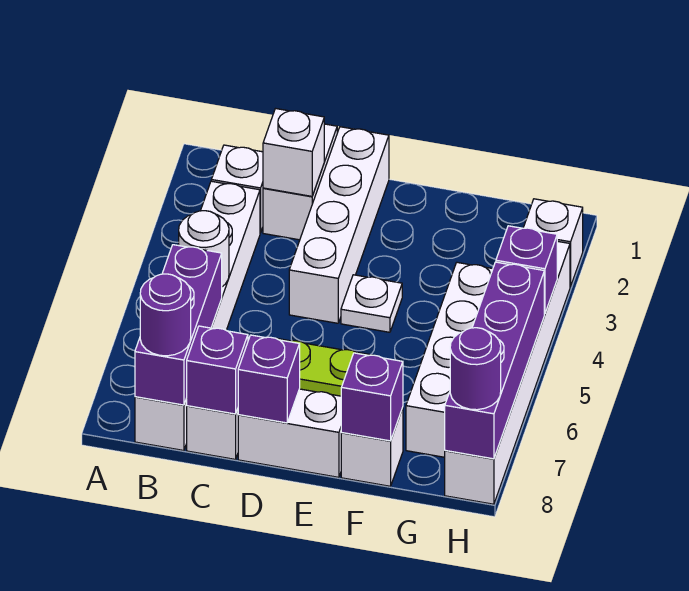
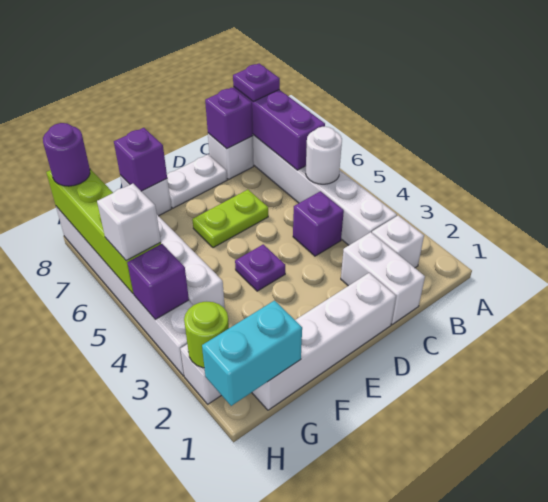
purple 1x1 round brick [140,274,191,356] -> purple 1x1 plate [233,63,280,102]
white 1x1 brick [263,109,324,196] -> white 1x1 brick moved to [97,184,161,260]
white 1x4 brick [289,127,389,323] -> white 1x4 brick turned to [252,273,396,410]
white 1x2 brick [238,389,342,477] -> white 1x2 plate [167,155,227,208]
purple 1x1 brick [238,335,300,423] -> purple 1x1 brick moved to [293,191,344,256]
white 1x1 plate [341,275,402,332] -> purple 1x1 plate [235,244,285,291]
none -> cyan 1x2 brick [202,300,302,406]
none -> lime 1x1 round brick [184,302,229,368]
purple 1x4 brick [445,262,544,459] -> lime 1x4 brick [46,169,161,294]

